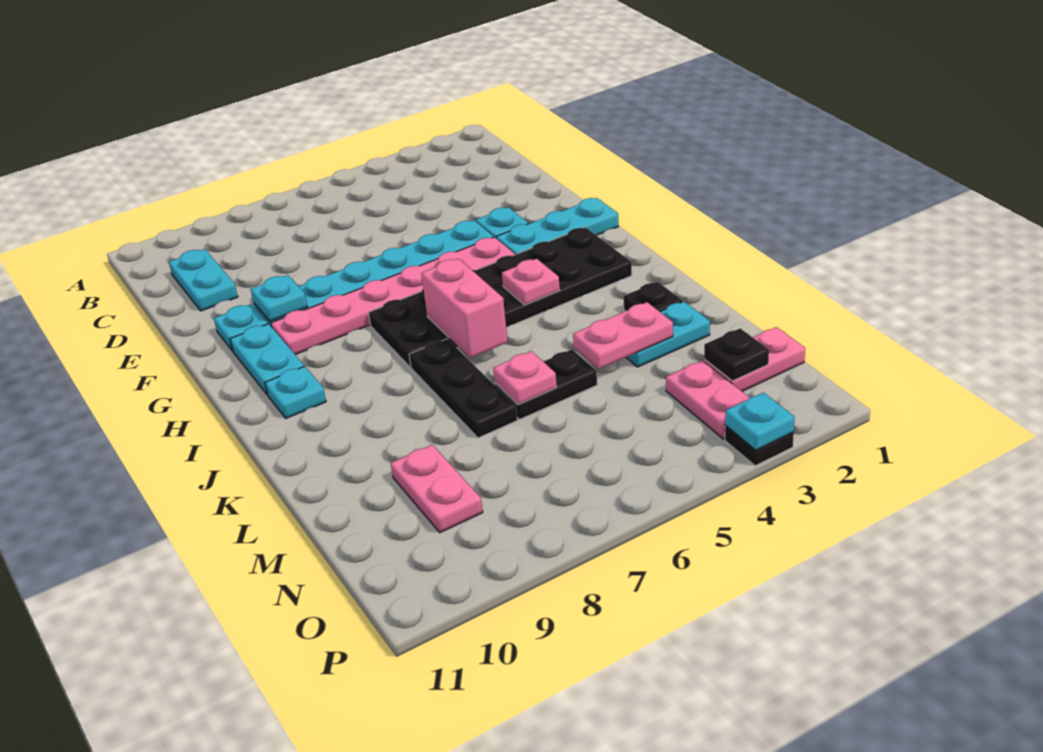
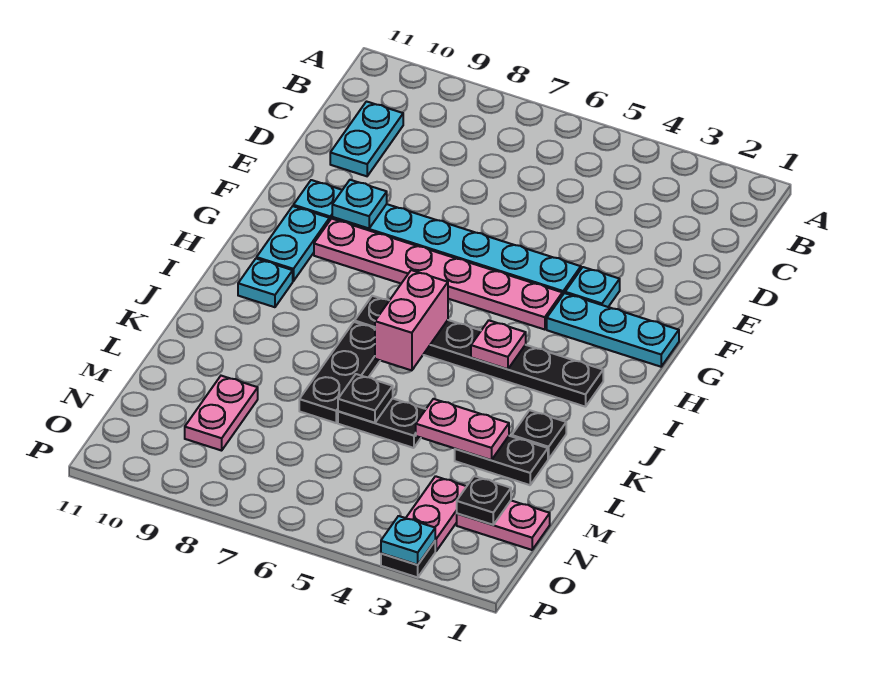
black 2x6 plate [369,227,632,367] -> black 1x6 plate [355,296,603,407]
cyan 1x2 plate [626,301,710,367] -> black 1x2 plate [455,436,548,485]
pink 1x1 plate [493,351,557,404] -> black 1x1 plate [338,374,393,423]

